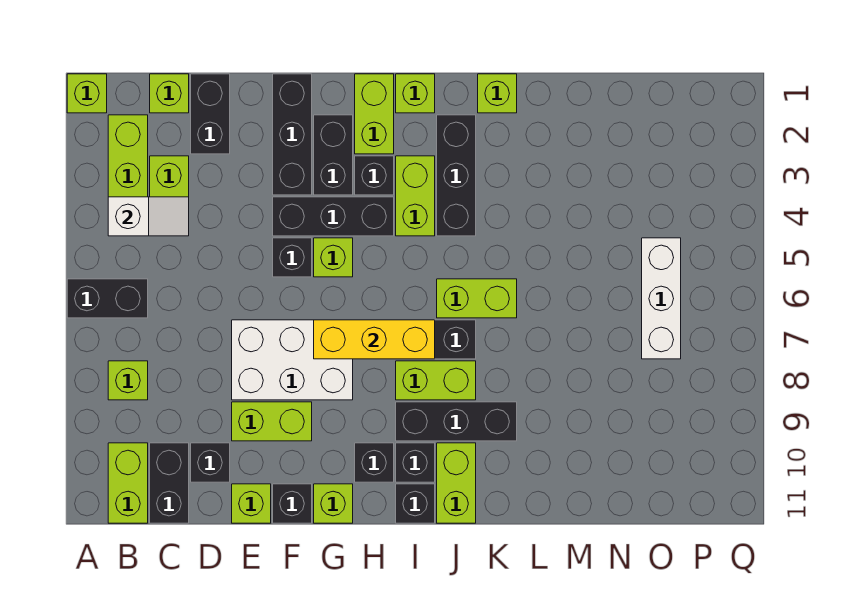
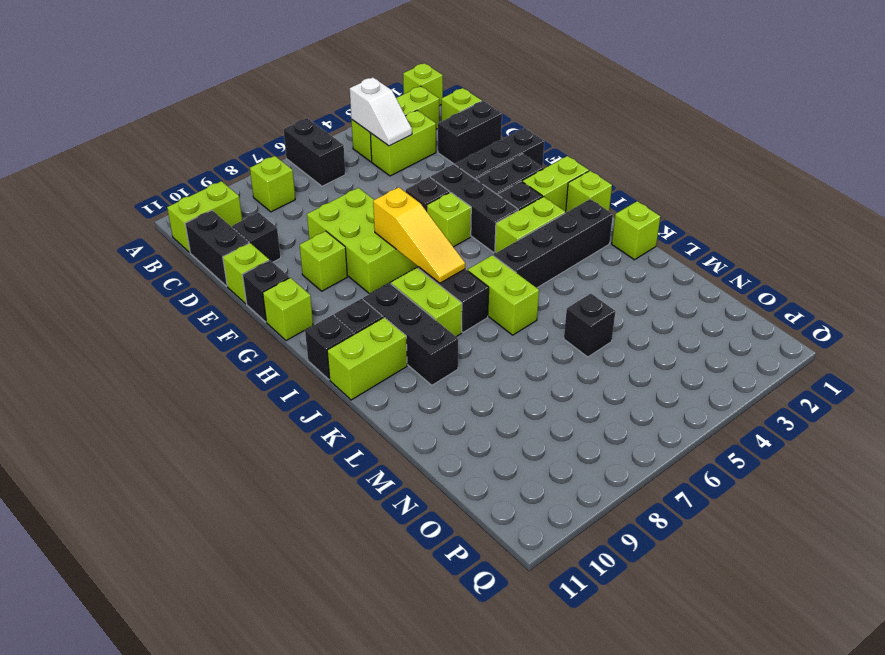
black 1x2 brick [150,443,189,523] -> black 1x2 brick turned to [185,210,249,286]
white 2x3 brick [232,320,353,400] -> lime 2x3 brick [307,188,418,294]
lime 1x2 brick [232,402,312,441] -> lime 1x1 brick [300,231,347,291]
yellow 1x3 brick [314,320,435,359] -> yellow 1x3 slope [373,187,465,283]
black 1x1 brick [355,443,394,482] -> black 1x1 brick moved to [564,294,616,357]
black 1x3 brick [437,115,476,236] -> black 1x4 brick [494,199,613,288]
white 1x3 brick [642,238,681,359] -> none

